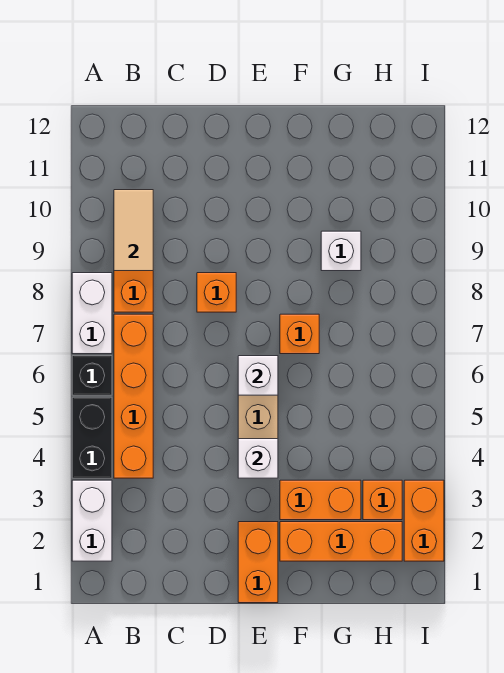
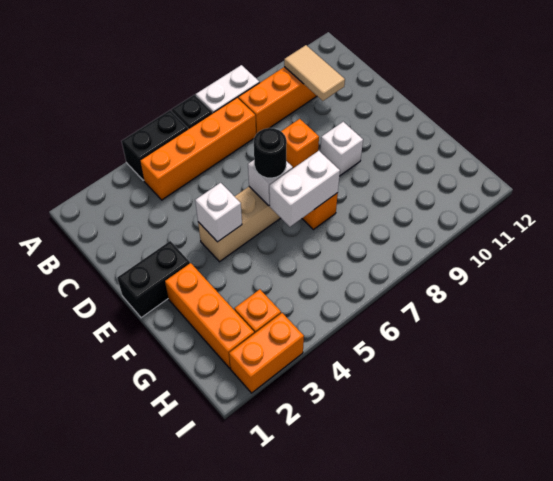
white 1x2 brick [72,480,112,561] -> white 1x2 brick moved to [269,151,340,227]
tan 1x2 tile [114,190,153,271] -> tan 1x2 tile turned to [284,45,345,101]
orange 1x2 brick [238,522,278,603] -> black 1x2 brick [117,241,190,318]
none -> black 1x1 round brick [254,128,287,178]
orange 1x2 brick [280,480,361,520] -> none
white 1x1 brick [321,231,361,271] -> white 1x1 brick moved to [320,122,363,176]

